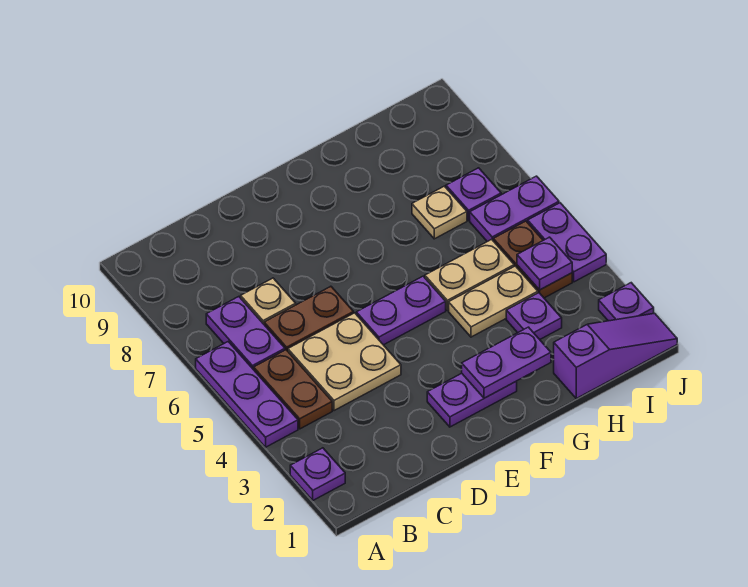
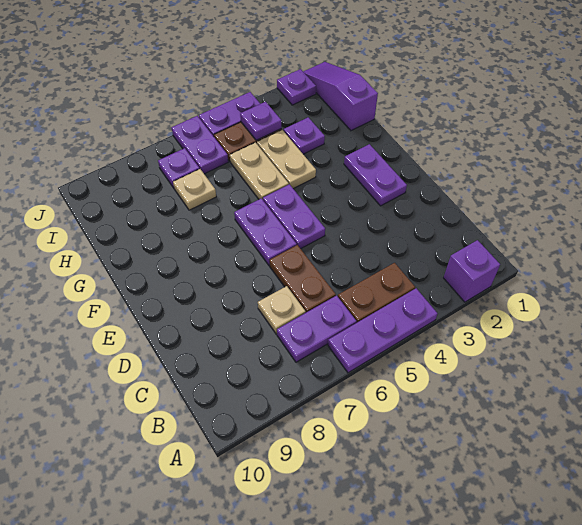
purple 1x1 plate [290,448,345,500] -> purple 1x1 brick [444,240,500,302]
tan 2x2 plate [288,313,401,411] -> none
purple 1x2 plate [462,327,551,398] -> purple 1x2 plate moved to [234,198,297,265]

